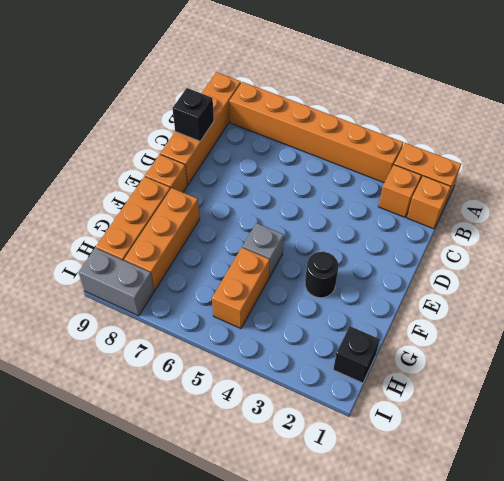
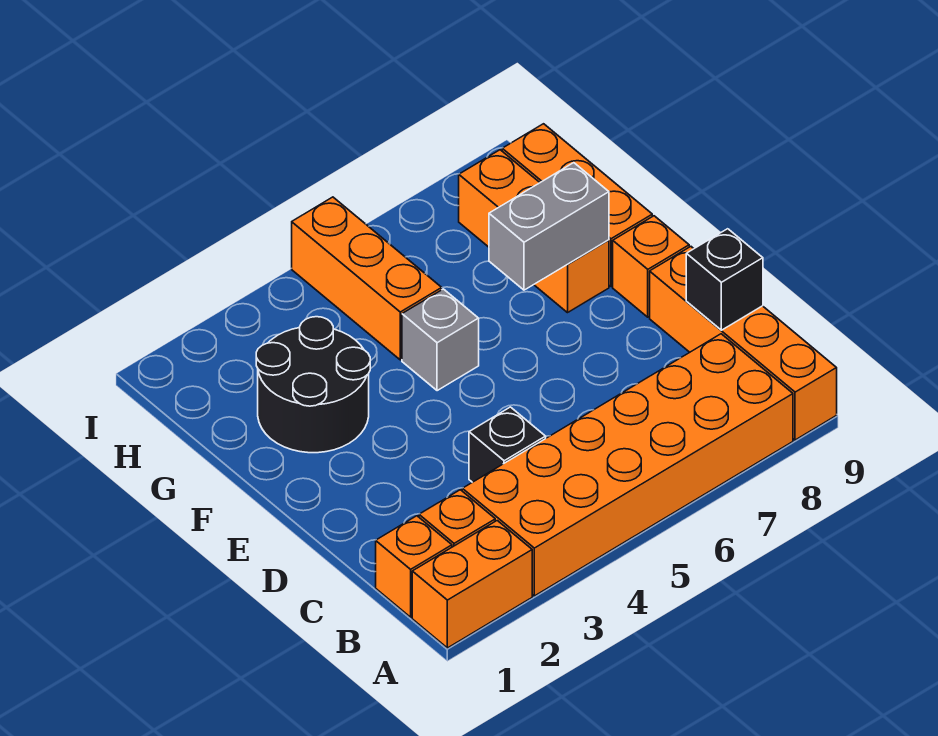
orange 1x6 brick [229,82,403,183] -> orange 2x6 brick [462,334,793,596]
black 1x1 round brick [305,252,338,298] -> black 2x2 round brick [256,317,370,453]
orange 1x2 brick [212,248,270,329] -> orange 1x3 brick [292,197,442,360]
black 1x1 brick [333,326,380,383] -> black 1x1 brick moved to [469,407,546,482]
grey 1x2 brick [78,248,154,316] -> grey 1x2 brick moved to [489,163,609,290]

